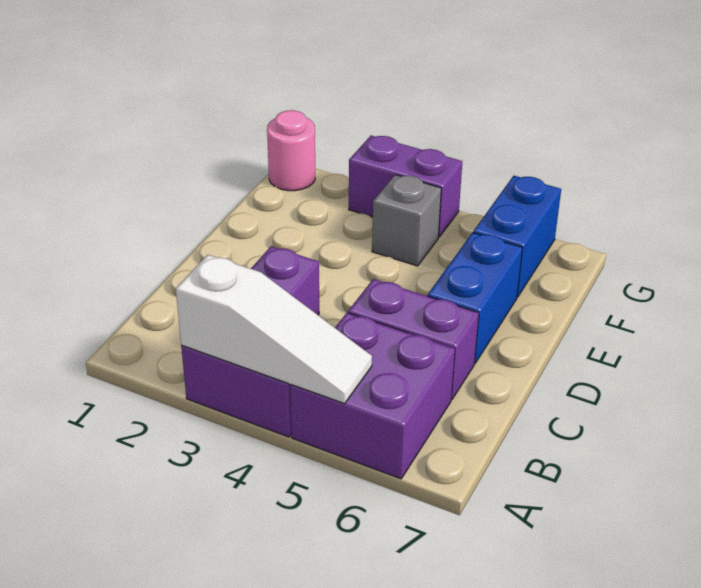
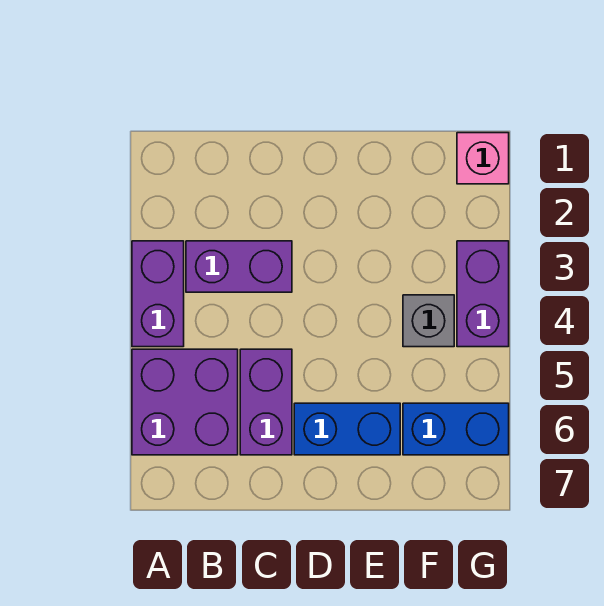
white 1x3 slope [176,255,372,404] -> none
pink 1x1 round brick [267,110,315,191] -> pink 1x1 brick [457,133,509,184]

